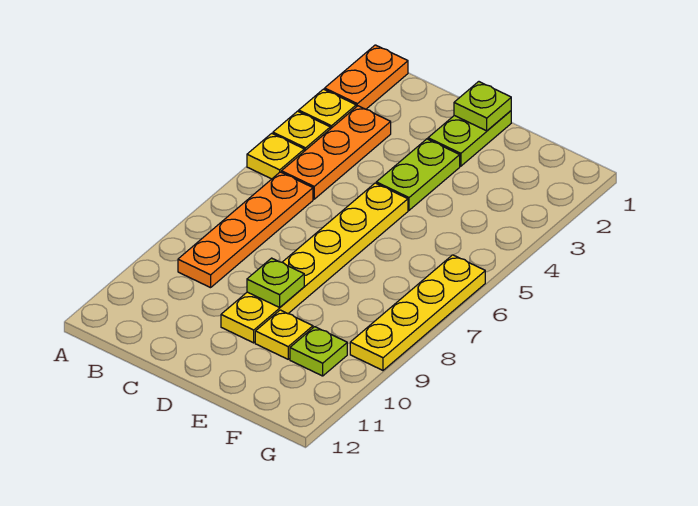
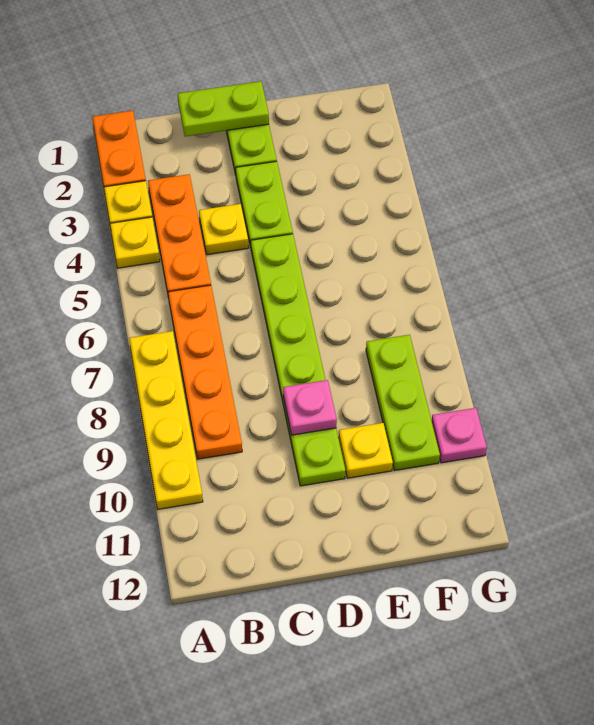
yellow 1x1 plate [247,133,304,179] -> yellow 1x1 plate moved to [199,204,249,255]
lime 1x1 plate [454,82,511,131] -> lime 1x2 plate [178,81,269,136]
yellow 1x6 plate [221,183,408,343] -> lime 1x6 plate [251,234,346,486]
lime 1x1 plate [247,258,304,307] -> pink 1x1 plate [283,380,337,435]
lime 1x1 plate [290,327,347,376] -> lime 1x3 plate [366,335,440,471]
yellow 1x4 plate [350,255,485,370] -> yellow 1x4 plate moved to [129,331,203,509]
none -> pink 1x1 plate [431,408,487,463]

